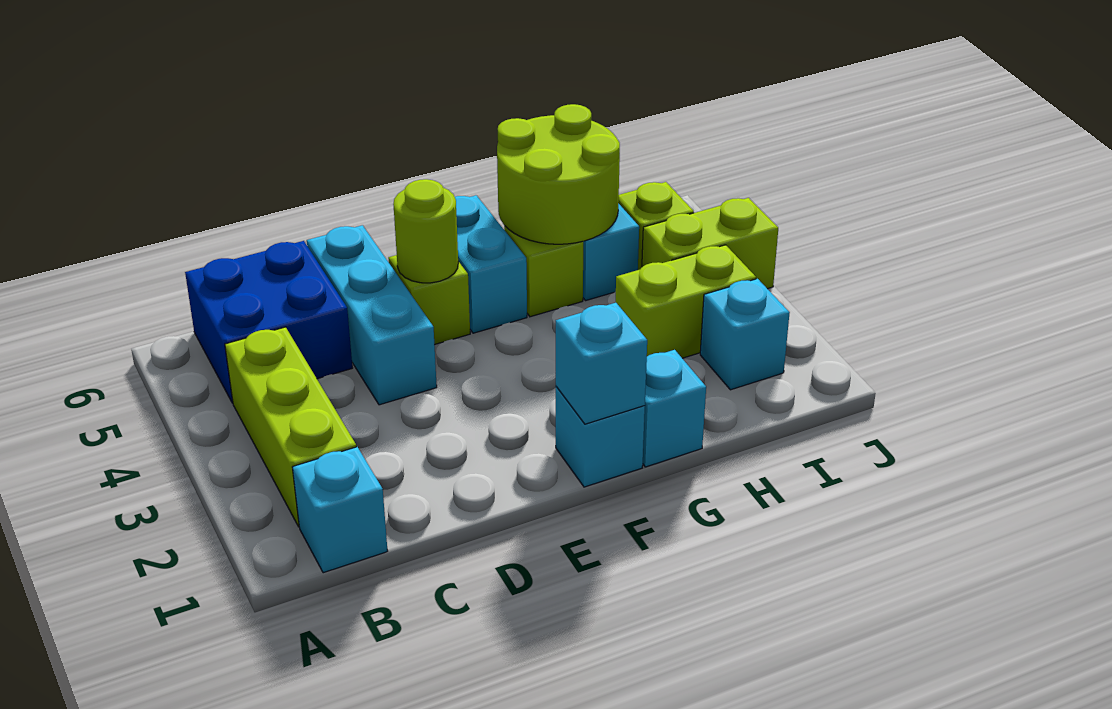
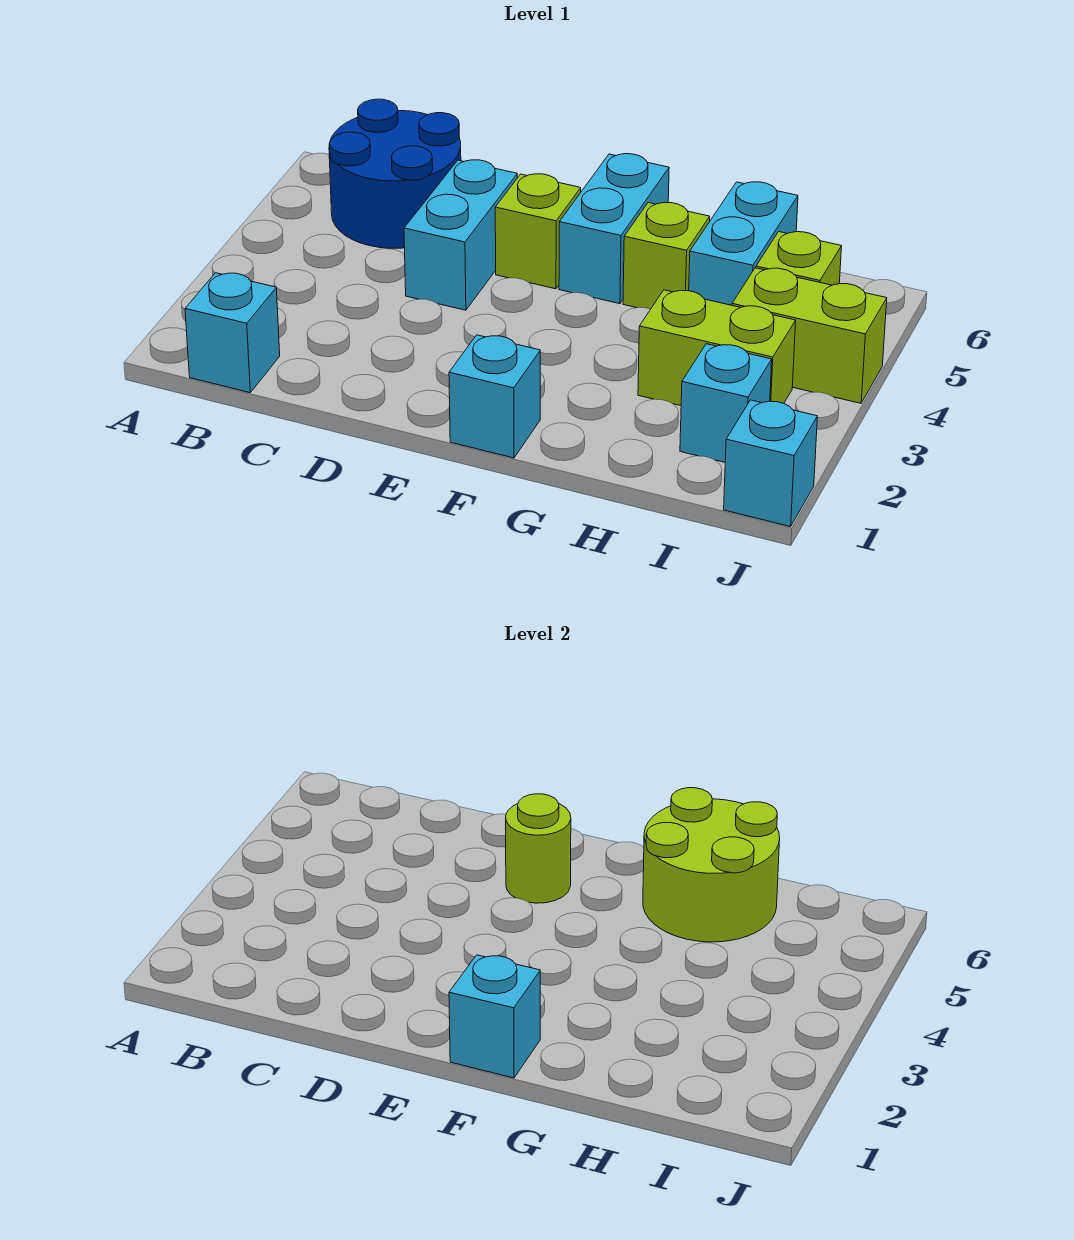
lime 1x3 brick [225,327,356,527] -> none
blue 2x2 brick [185,241,352,403] -> blue 2x2 round brick [329,99,461,248]
cyan 1x3 brick [307,225,437,405] -> cyan 1x2 brick [404,160,517,310]
cyan 1x1 brick [643,350,706,467] -> cyan 1x1 brick moved to [724,400,817,527]

